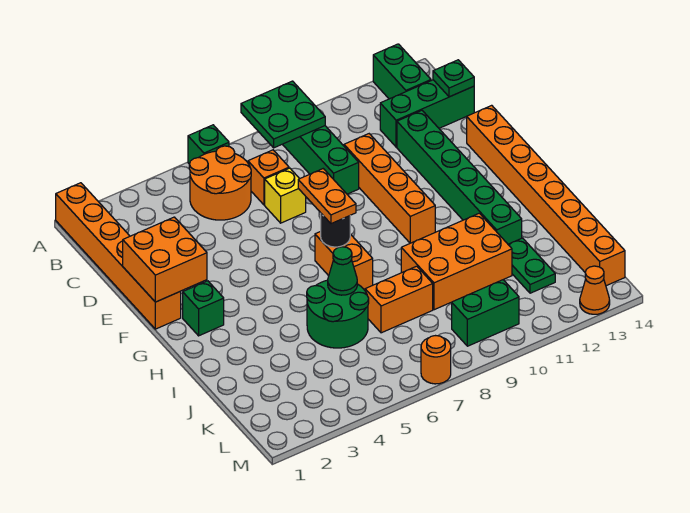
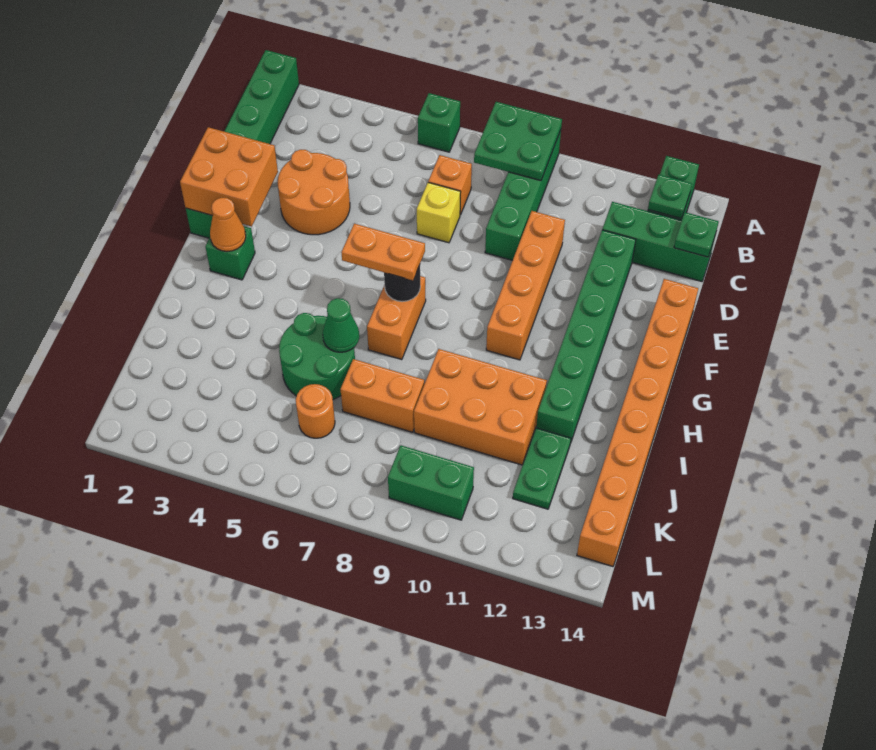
orange 1x6 brick [56,183,181,329] -> green 1x6 brick [186,50,299,238]
orange 2x2 round brick [189,146,251,220] -> orange 2x2 round brick moved to [278,150,350,235]
none -> green 1x1 plate [648,175,692,219]
orange 1x2 plate [298,169,356,224] -> orange 1x2 plate turned to [341,224,425,280]
orange 1x1 round brick [421,336,451,384] -> orange 1x1 round brick moved to [296,384,335,438]
orange 1x1 cone [580,266,610,314] -> orange 1x1 cone moved to [210,198,246,251]

